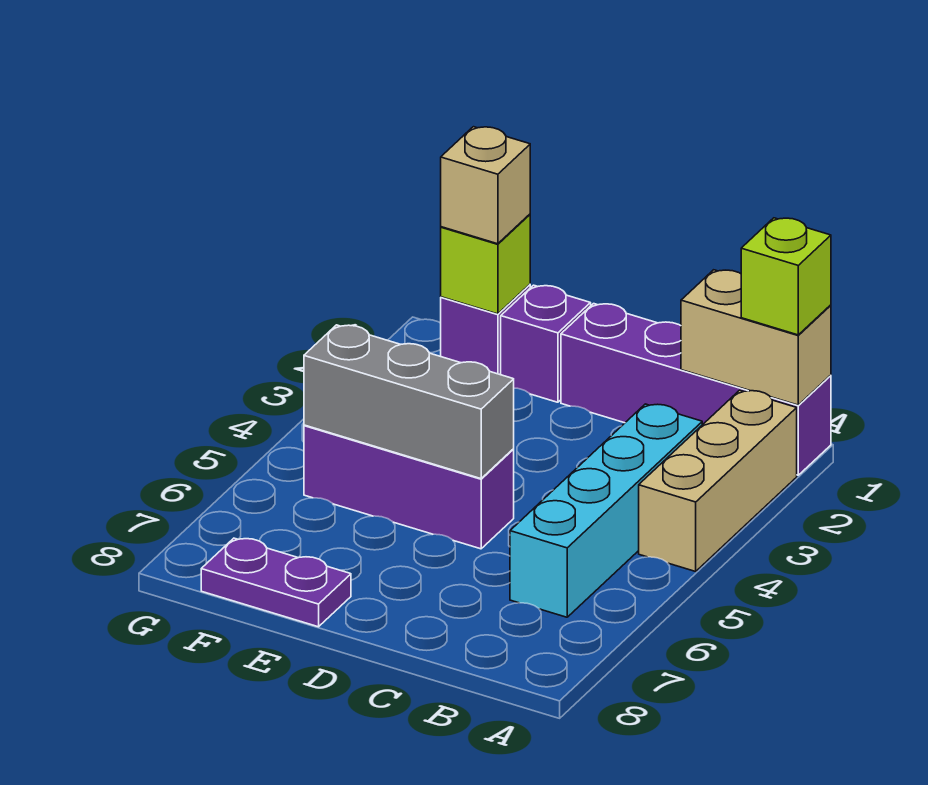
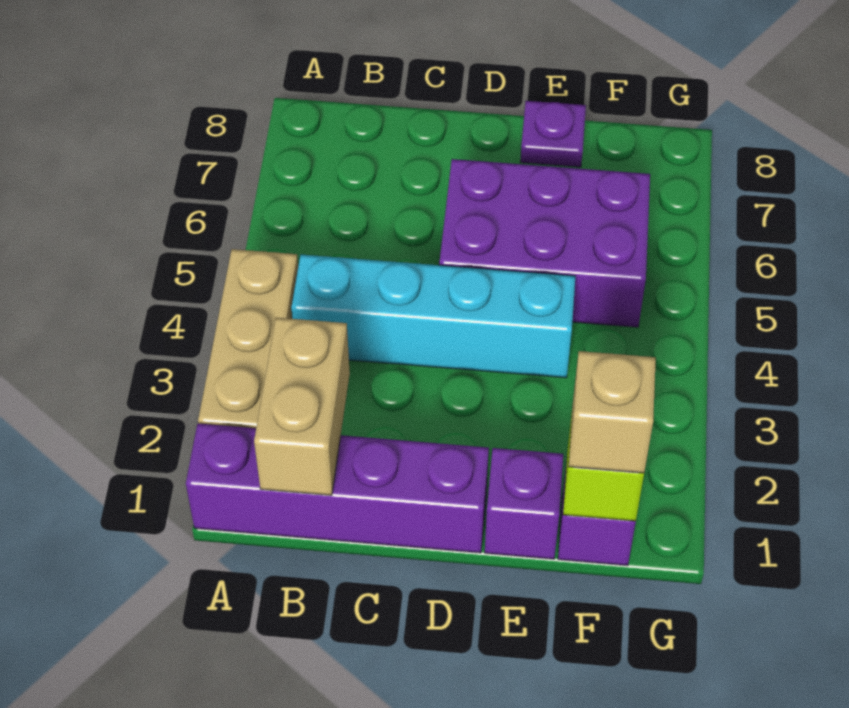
tan 1x2 brick [681,270,831,405] -> tan 1x2 brick turned to [254,318,350,495]
lime 1x1 brick [741,218,831,335] -> none
cyan 1x4 brick [510,404,702,617] -> cyan 1x4 brick turned to [291,255,575,378]
purple 1x3 brick [304,425,514,549] -> purple 2x3 brick [439,159,650,327]
grey 1x3 brick [304,325,514,479] -> none
purple 1x2 plate [201,538,351,627] -> purple 1x1 plate [520,101,586,167]

